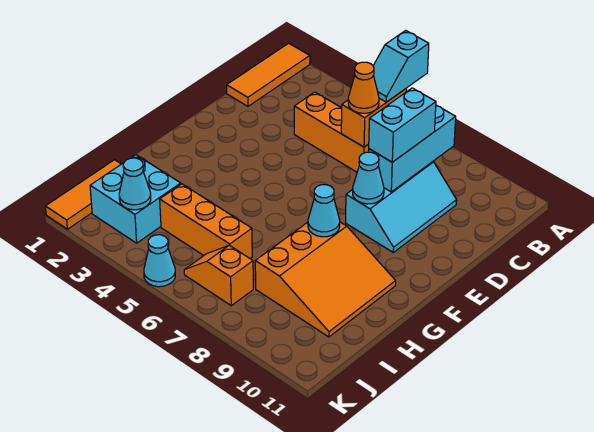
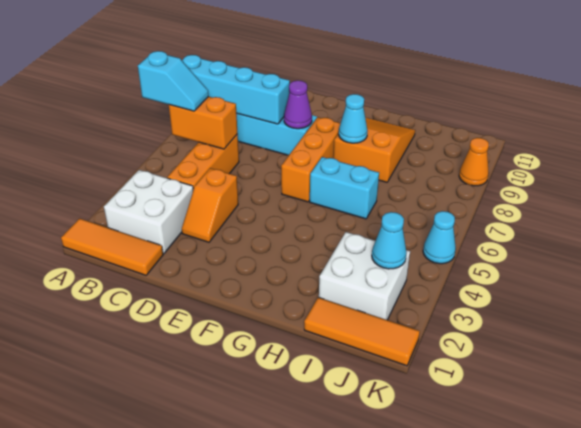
none -> white 2x2 brick [104,170,193,254]
cyan 1x3 brick [369,106,456,192] -> cyan 1x4 brick [182,55,290,124]
orange 1x1 cone [348,62,379,113] -> orange 1x1 cone moved to [459,138,489,186]
cyan 1x2 brick [369,88,436,162] -> cyan 1x2 brick moved to [310,157,379,219]
cyan 1x1 cone [353,152,384,204] -> purple 1x1 cone [284,80,312,129]
orange 3x3 slope [255,222,396,337] -> orange 2x3 slope [333,117,415,182]
cyan 2x2 brick [90,155,181,243] -> white 2x2 brick [319,232,410,320]
orange 1x3 brick [160,184,252,258] -> orange 1x3 brick moved to [281,117,340,202]
orange 1x2 slope [184,245,253,306] -> orange 1x2 slope moved to [182,168,238,242]

